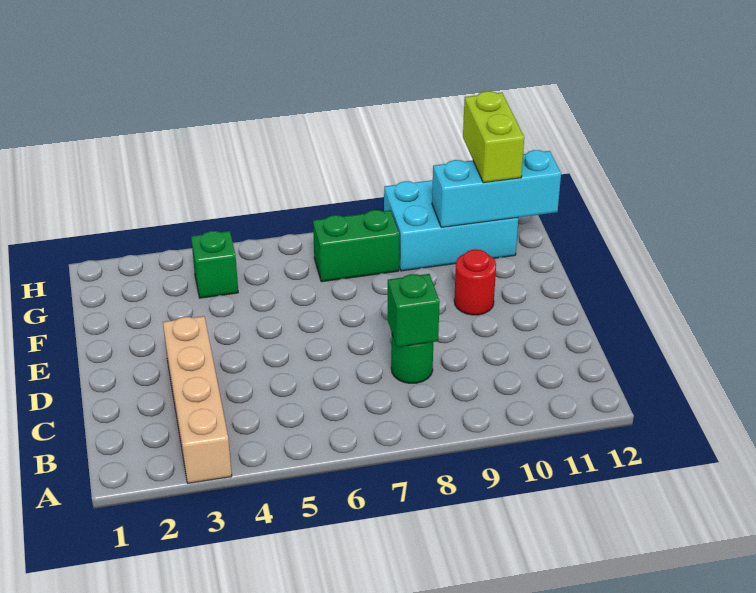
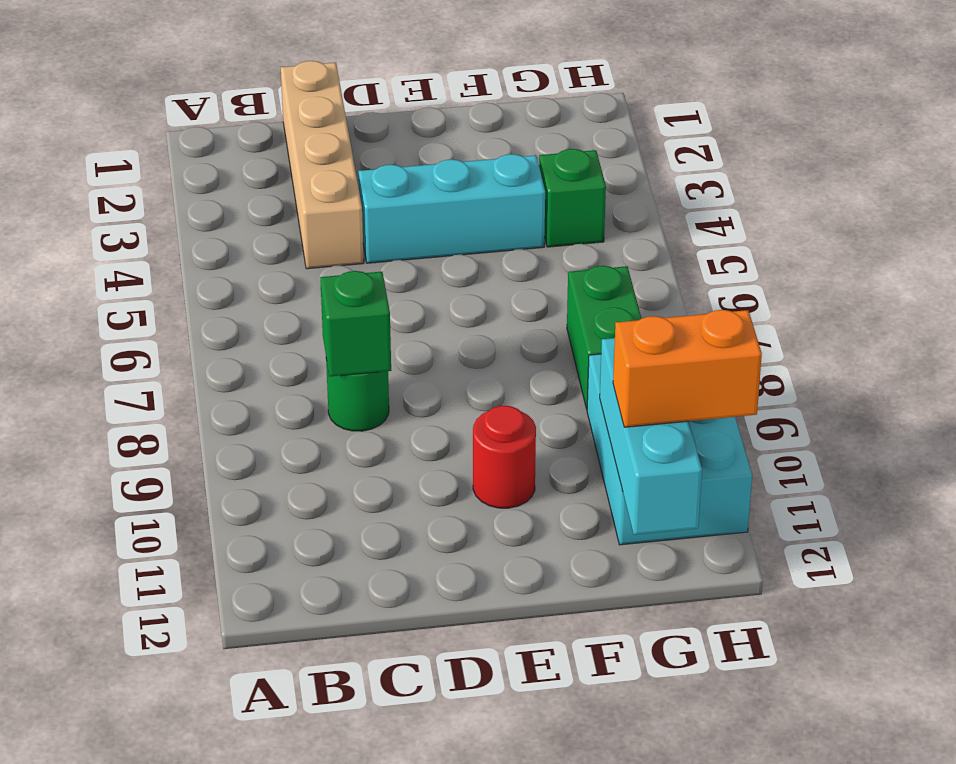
tan 1x4 brick [163,316,232,483] -> tan 1x4 brick turned to [281,61,364,269]
none -> cyan 1x3 brick [358,154,545,263]
lime 1x2 brick [463,91,524,183] -> orange 1x2 brick [613,310,762,427]

